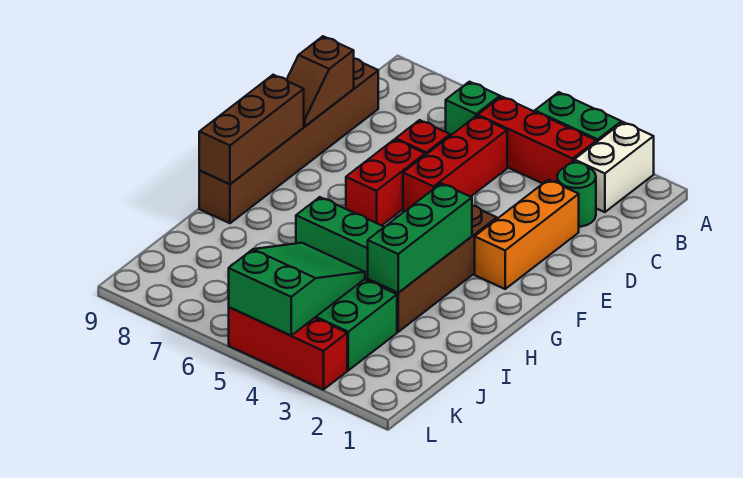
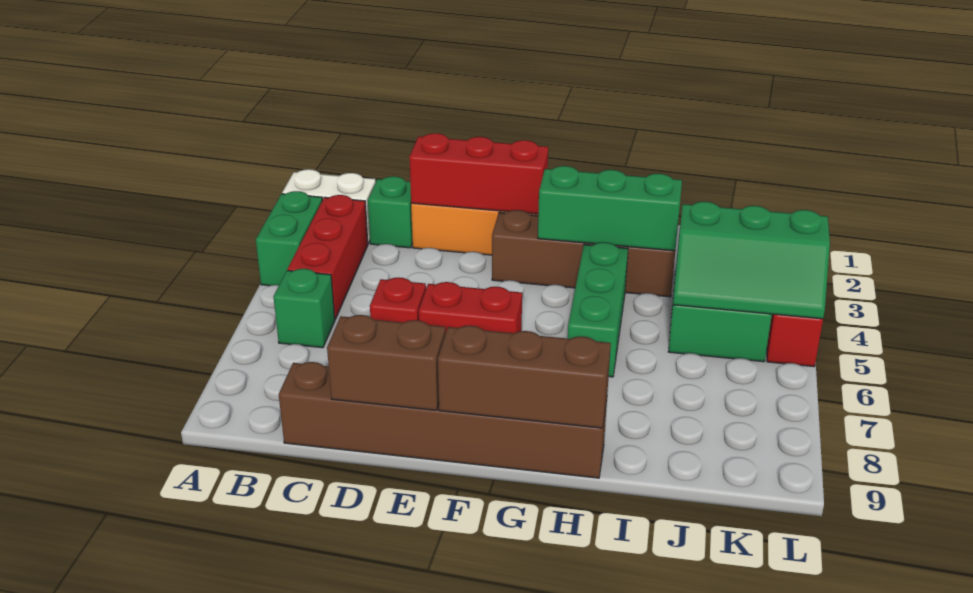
green 1x1 round brick [557,162,596,227] -> green 1x1 brick [368,176,413,248]
red 1x3 brick [403,116,507,212] -> red 1x3 brick moved to [409,133,548,214]
brown 1x2 slope [287,36,354,126] -> brown 1x2 brick [327,315,445,410]
green 2x3 slope [229,243,365,336] -> green 2x3 slope turned to [673,202,830,319]

